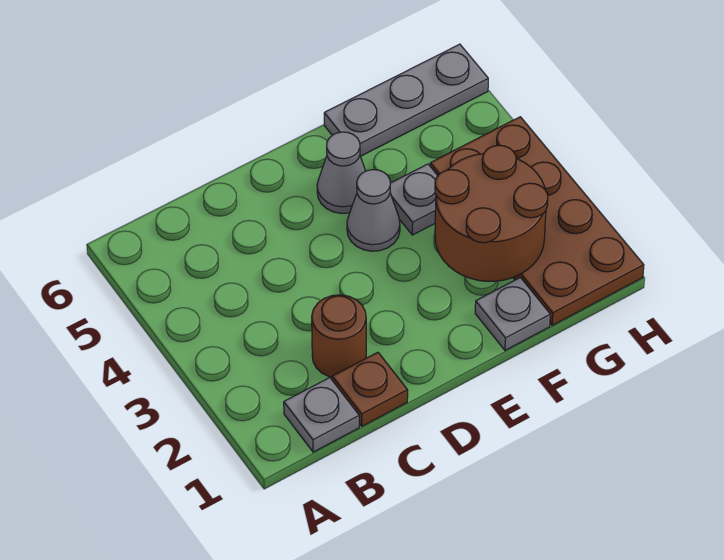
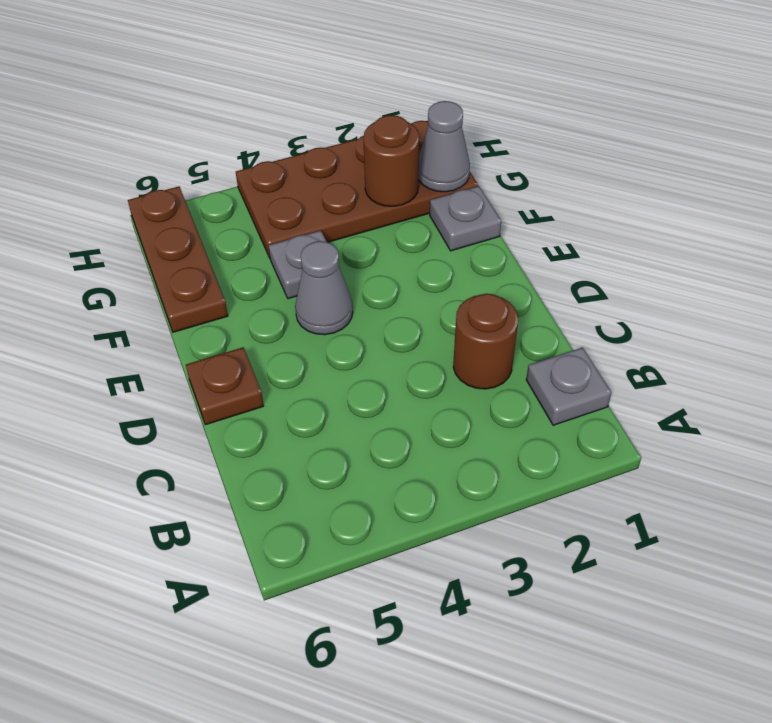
brown 1x1 plate [332,352,408,426] -> brown 1x1 plate moved to [186,347,264,425]
grey 1x1 cone [317,132,365,214] -> grey 1x1 cone moved to [418,101,470,192]
brown 2x2 round brick [435,145,548,281] -> brown 1x1 round brick [363,115,419,206]
grey 1x3 plate [324,44,488,156] -> brown 1x3 plate [128,187,228,332]

